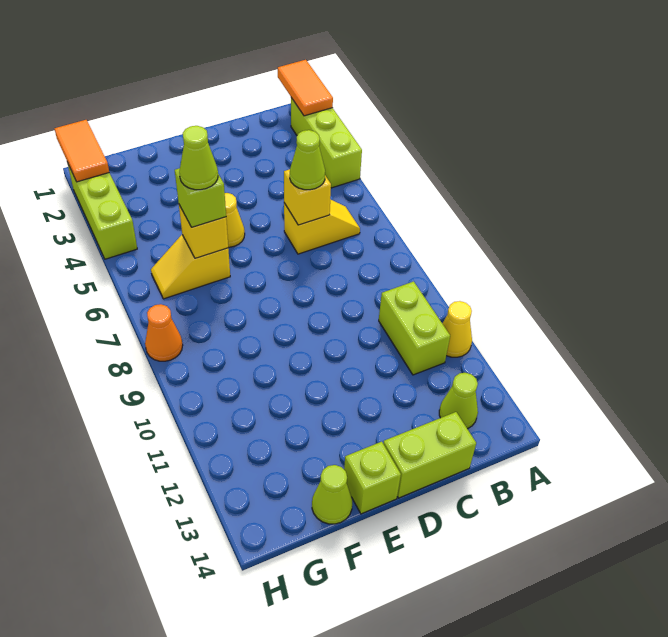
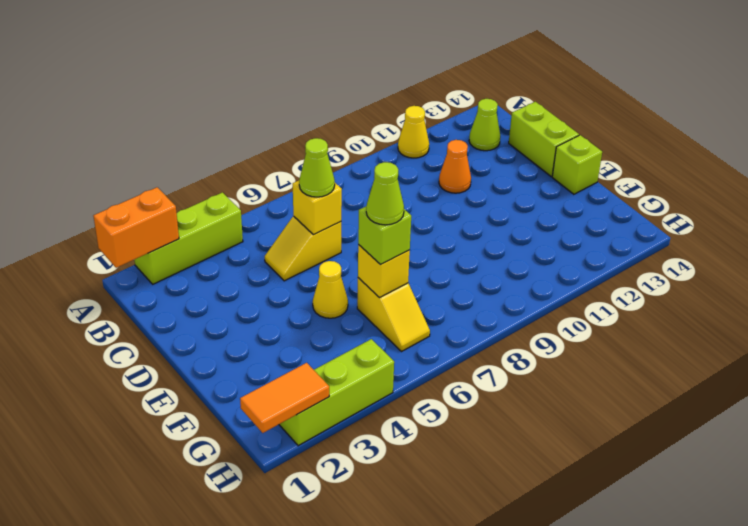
orange 1x2 tile [278,60,333,116] -> orange 1x2 brick [93,187,179,268]
yellow 1x2 slope [284,199,360,254] -> yellow 1x2 slope turned to [265,216,341,281]
lime 1x2 brick [379,281,450,375] -> none
lime 1x1 cone [312,465,352,524] -> none
orange 1x1 cone [145,304,183,361] -> orange 1x1 cone moved to [439,140,471,193]

